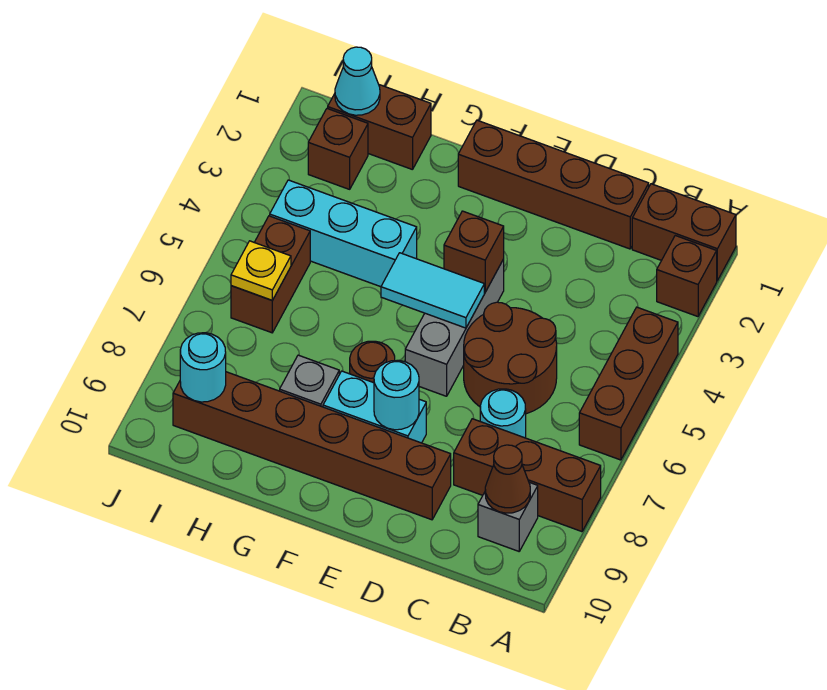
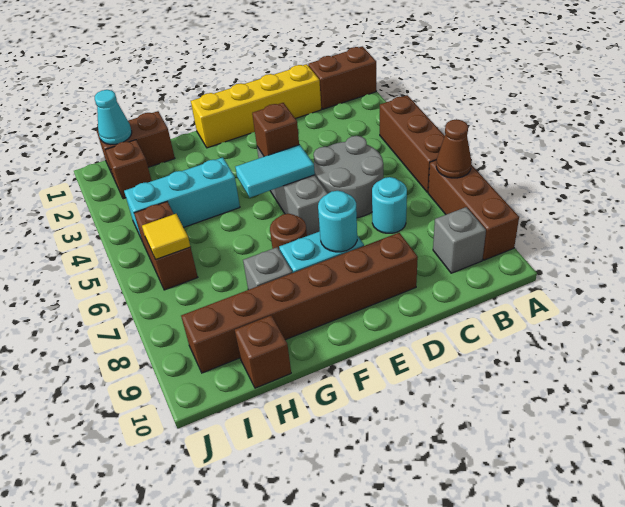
brown 1x1 brick [657,236,717,317] -> brown 1x1 brick moved to [235,315,291,388]
brown 1x3 brick [454,419,601,532] -> brown 1x3 brick turned to [428,160,519,260]
brown 1x1 cone [485,445,530,513] -> brown 1x1 cone moved to [436,119,472,178]
brown 1x4 brick [458,120,649,249] -> yellow 1x4 brick [191,64,321,148]
brown 2x2 round brick [464,302,557,414] -> grey 2x2 round brick [314,136,383,218]
yellow 1x1 plate [231,241,291,300] -> yellow 1x1 tile [142,214,190,259]
cyan 1x1 round brick [180,333,226,402] -> none

